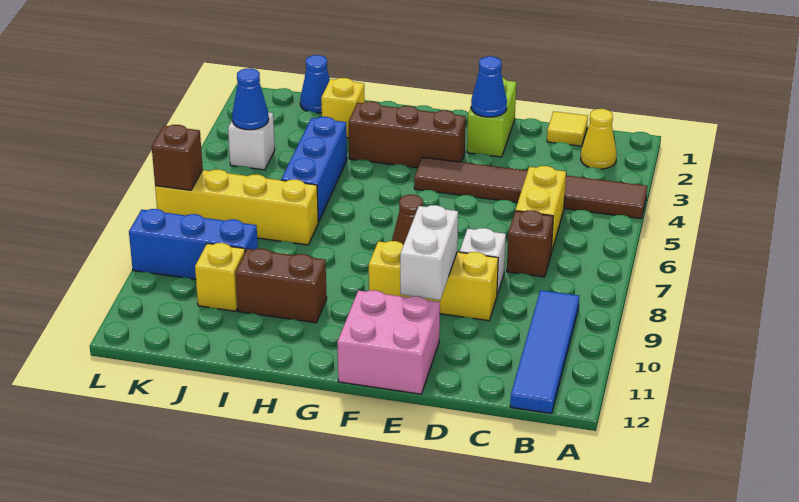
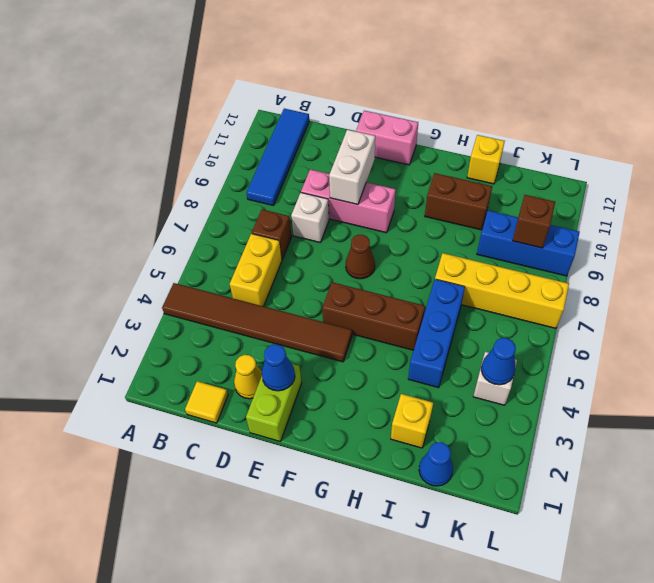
yellow 1x1 cone [581,109,617,169] -> yellow 1x1 cone moved to [234,355,262,399]
yellow 1x3 brick [369,241,498,321] -> pink 1x3 brick [301,169,396,233]
pink 2x2 brick [337,290,440,394] -> pink 1x2 brick [356,111,418,165]
brown 1x3 brick [349,101,466,168] -> brown 1x3 brick moved to [322,282,425,350]
yellow 1x1 brick [195,243,245,311] -> yellow 1x1 brick moved to [467,135,505,184]
brown 1x1 brick [152,125,203,190] -> brown 1x1 brick moved to [513,195,555,248]

